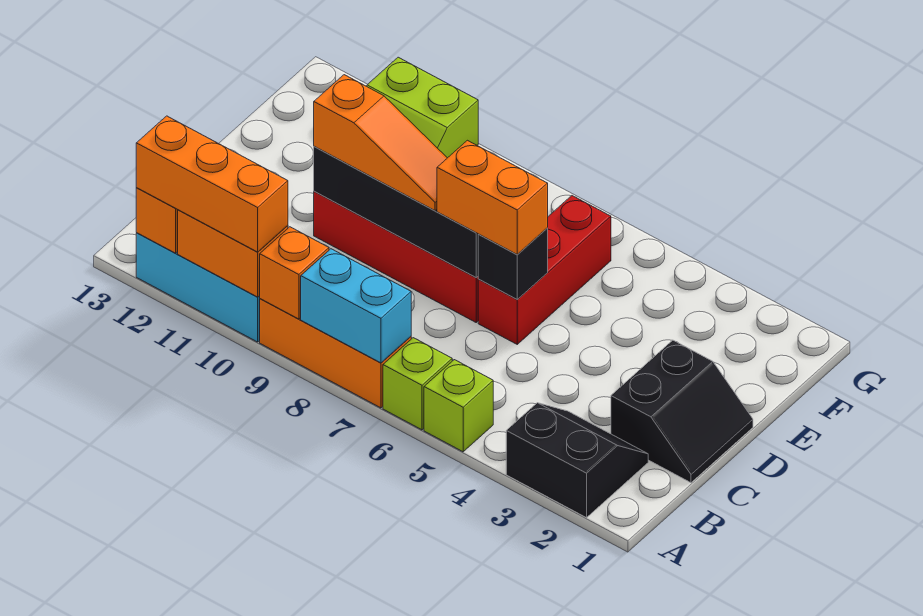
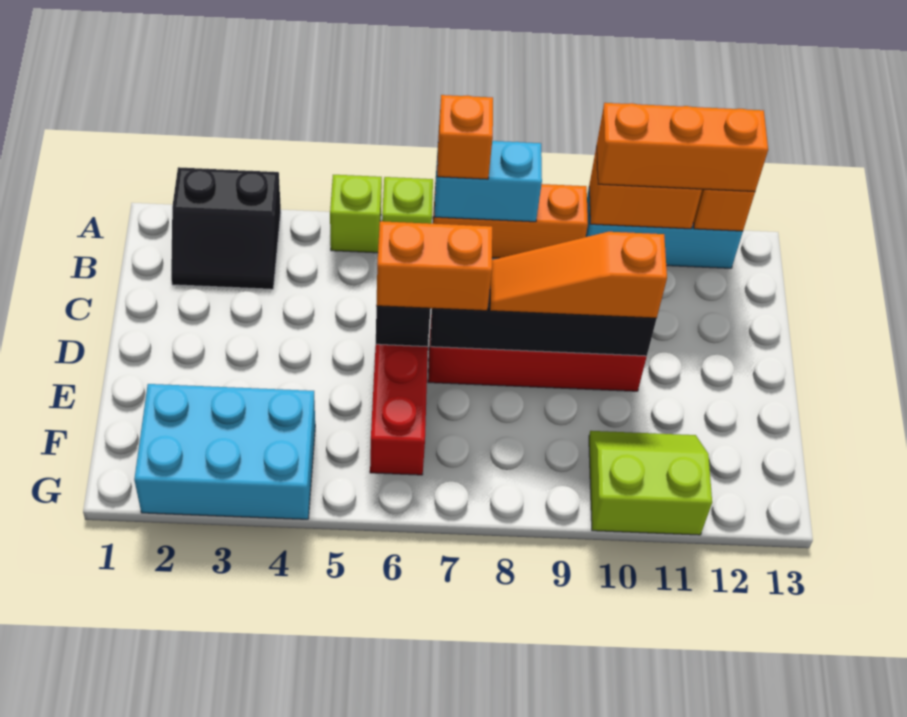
orange 1x1 brick [260,227,329,319] -> orange 1x1 brick moved to [437,95,493,179]
black 2x2 slope [611,340,753,483] -> none
none -> cyan 2x3 brick [134,384,315,519]

